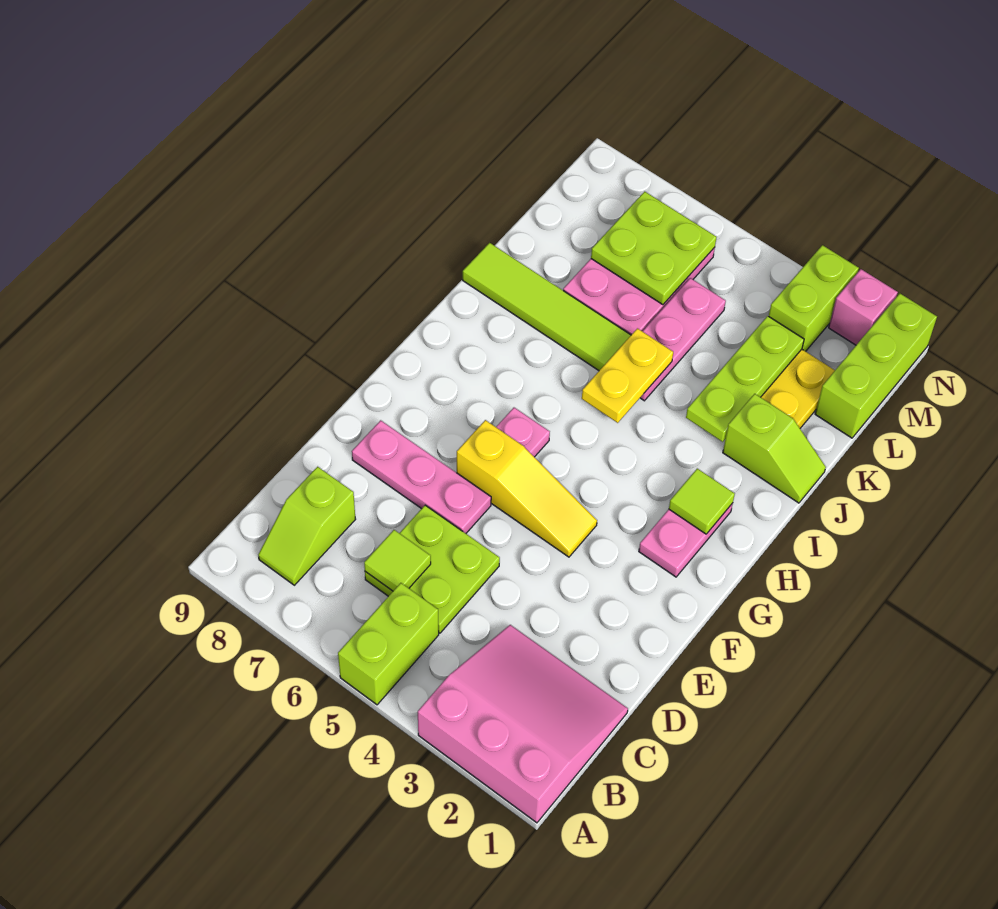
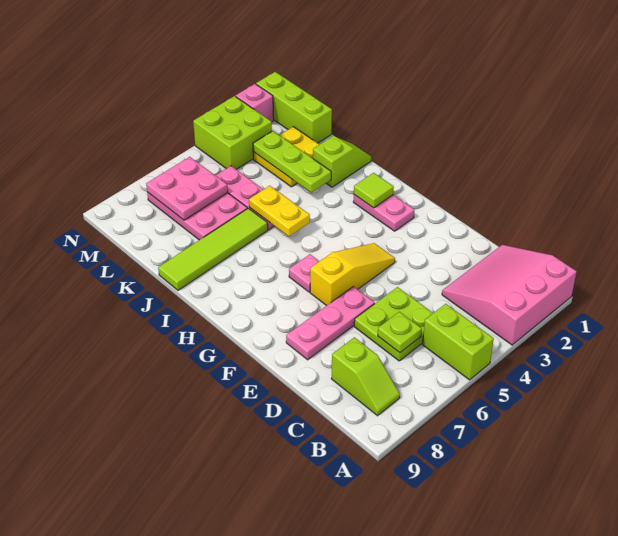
lime 1x1 tile [364,530,431,591] -> lime 1x1 plate [378,312,422,353]
lime 2x2 plate [591,192,717,305] -> pink 2x2 plate [146,157,228,220]
lime 1x2 brick [769,245,859,351] -> lime 2x2 brick [193,96,272,169]

